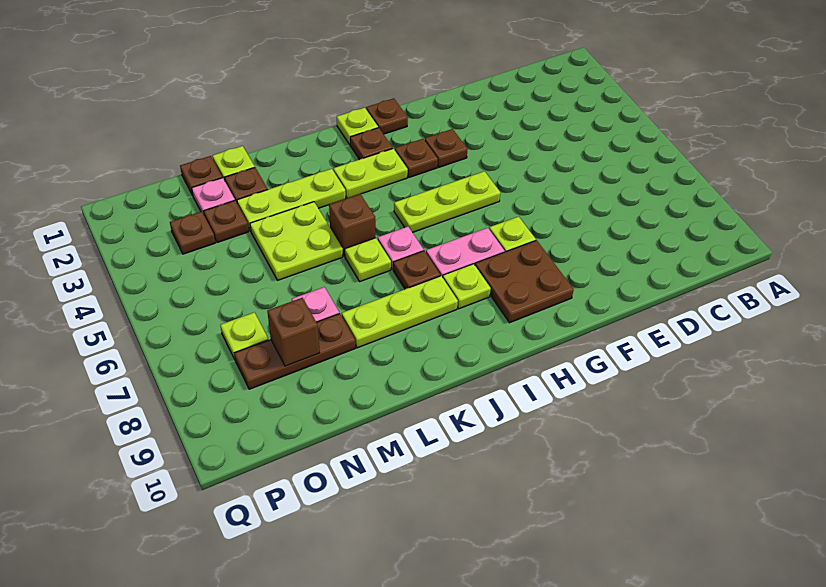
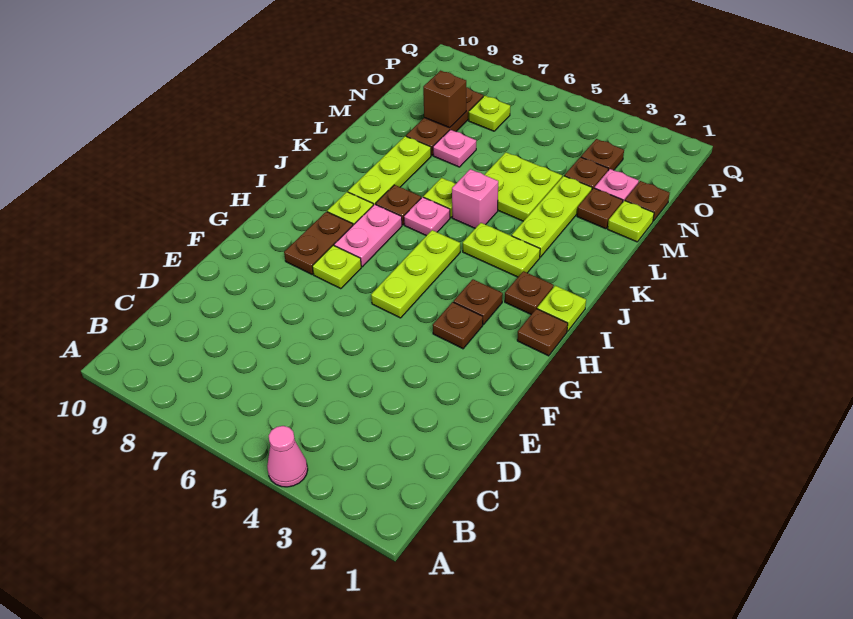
none -> pink 1x1 cone [267,426,308,487]
brown 2x2 plate [475,240,574,323] -> brown 1x2 plate [284,212,353,274]
lime 1x2 plate [333,149,408,198] -> lime 1x2 plate turned to [463,223,540,277]
brown 1x1 brick [329,194,375,257] -> pink 1x1 brick [452,169,498,228]

